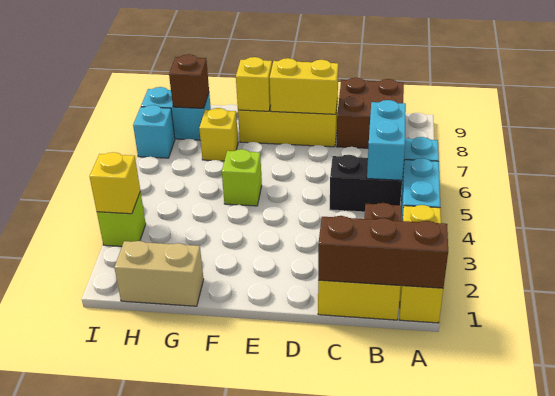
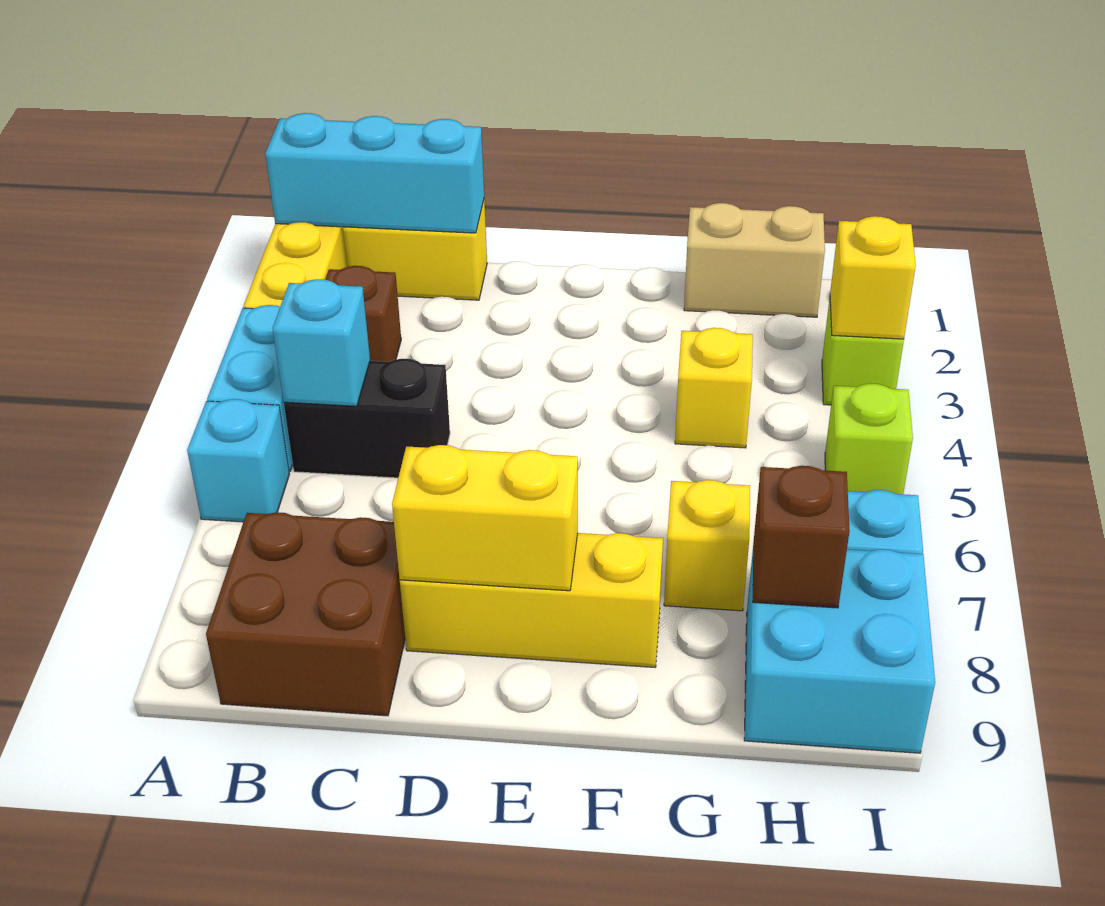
brown 1x3 brick [318,216,448,288] -> cyan 1x3 brick [265,113,484,233]
cyan 1x2 brick [367,100,406,180] -> cyan 1x1 brick [273,279,370,406]
lime 1x1 brick [222,149,262,206] -> lime 1x1 brick moved to [825,383,913,494]
yellow 1x1 brick [236,57,272,111] -> yellow 1x1 brick moved to [675,328,753,448]
cyan 1x2 brick [141,87,211,140] -> cyan 2x2 brick [744,549,935,753]

